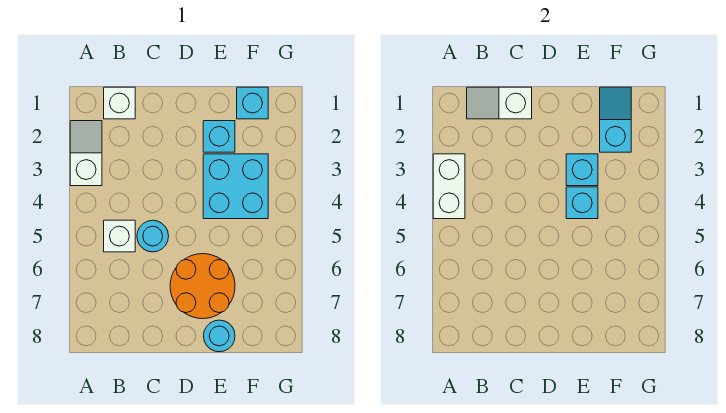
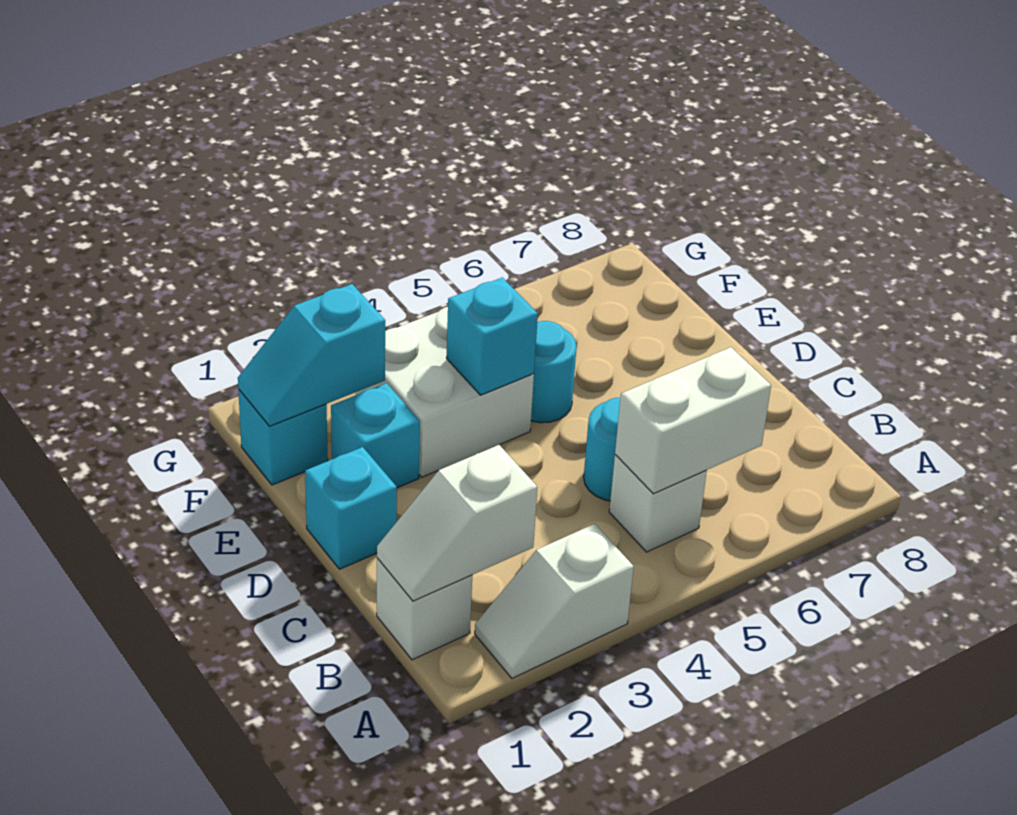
white 1x2 brick [433,154,465,219] -> white 1x2 brick moved to [615,347,771,494]
white 1x2 slope [467,87,532,119] -> white 1x2 slope turned to [377,445,537,601]
orange 2x2 round brick [170,254,235,319] -> none
cyan 2x2 brick [203,154,268,219] -> white 2x2 brick [356,307,534,477]
cyan 1x1 brick [566,154,598,186] -> cyan 1x1 brick moved to [305,447,397,569]
cyan 1x1 round brick [204,320,235,352] -> cyan 1x1 round brick moved to [531,321,577,423]

